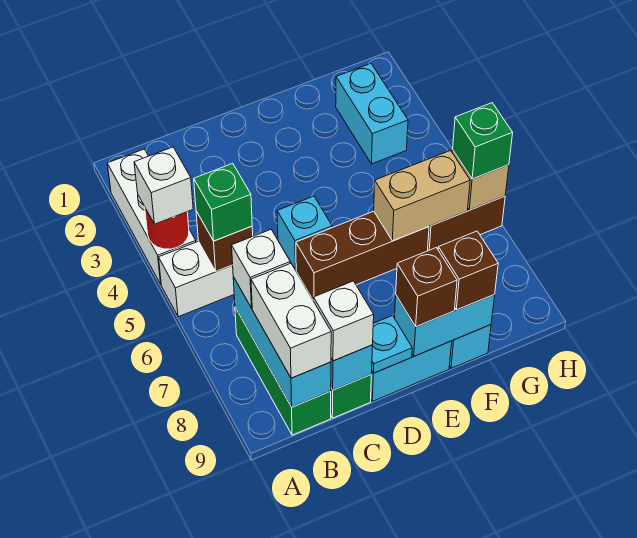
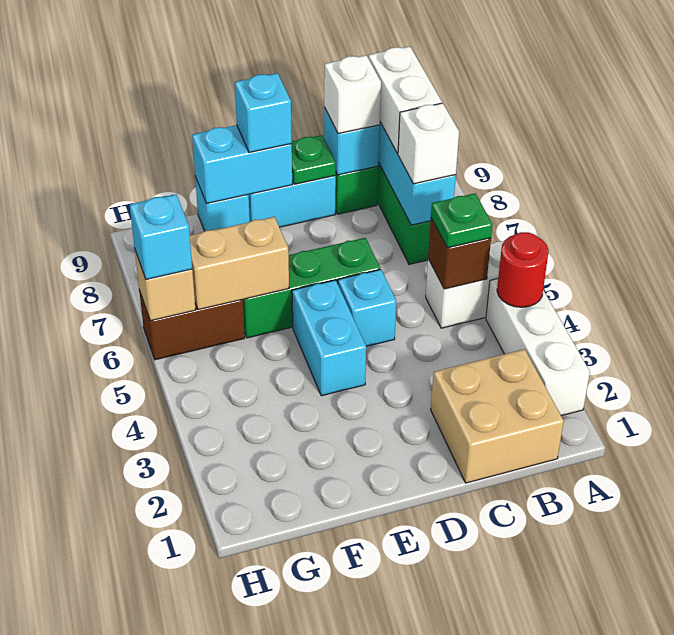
white 1x1 brick [134,147,193,224] -> none
none -> tan 2x2 brick [431,349,564,483]
green 1x1 brick [194,163,252,241] -> green 1x1 plate [431,193,493,248]
brown 1x3 brick [296,211,429,301] -> green 1x3 brick [243,238,380,338]
cyan 1x1 plate [372,316,412,373] -> green 1x1 plate [292,135,336,184]
brown 1x1 brick [396,248,457,327] -> cyan 1x1 brick [235,73,292,152]
brown 1x1 brick [438,231,498,310] -> none
cyan 1x2 brick [336,64,408,164] -> cyan 1x2 brick moved to [292,280,366,396]
green 1x1 brick [453,103,513,179] -> cyan 1x1 brick [130,194,192,279]

